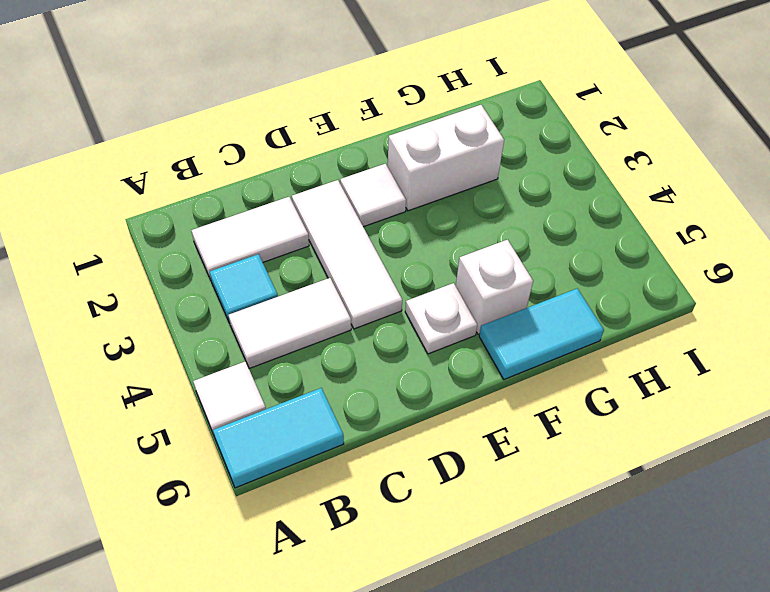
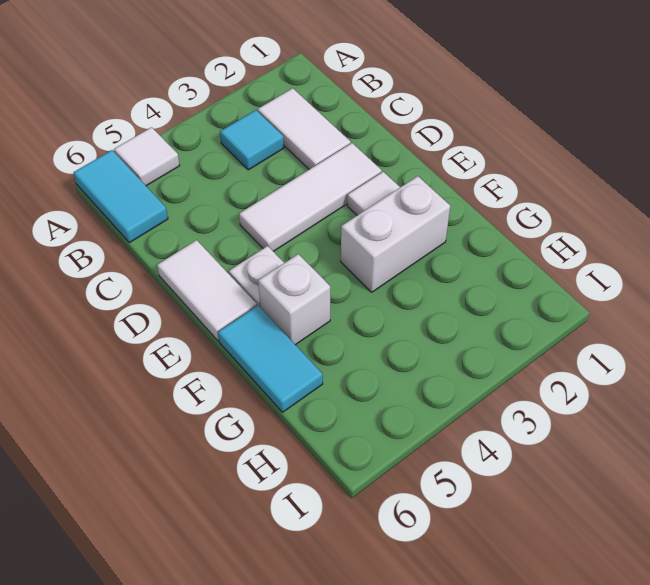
white 1x2 tile [229,278,351,369] -> white 1x2 tile moved to [157,240,257,341]
white 1x2 brick [388,105,504,211] -> white 1x2 brick turned to [341,176,450,292]

